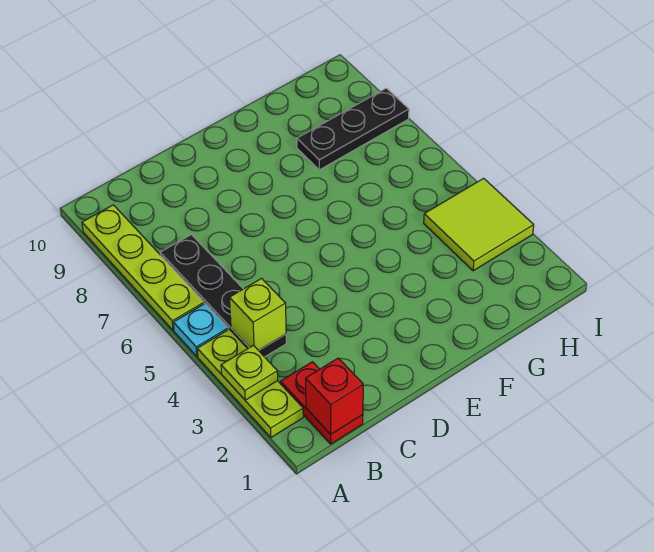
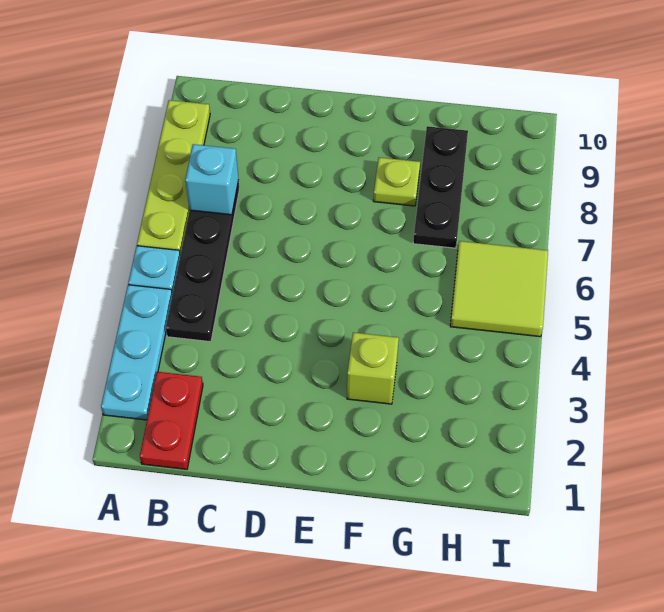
lime 1x3 plate [197,329,303,437] -> cyan 1x3 plate [101,285,172,420]
lime 1x1 plate [221,345,278,400] -> lime 1x1 plate moved to [373,158,420,206]
red 1x1 brick [306,358,363,434] -> none
lime 1x1 brick [229,278,286,350] -> lime 1x1 brick moved to [347,333,399,404]
none -> cyan 1x1 brick [185,144,239,215]
black 1x3 plate [297,88,409,170] -> black 1x3 plate turned to [413,126,468,248]
lime 2x2 tile [424,178,534,271] -> lime 2x2 tile moved to [450,241,548,337]

